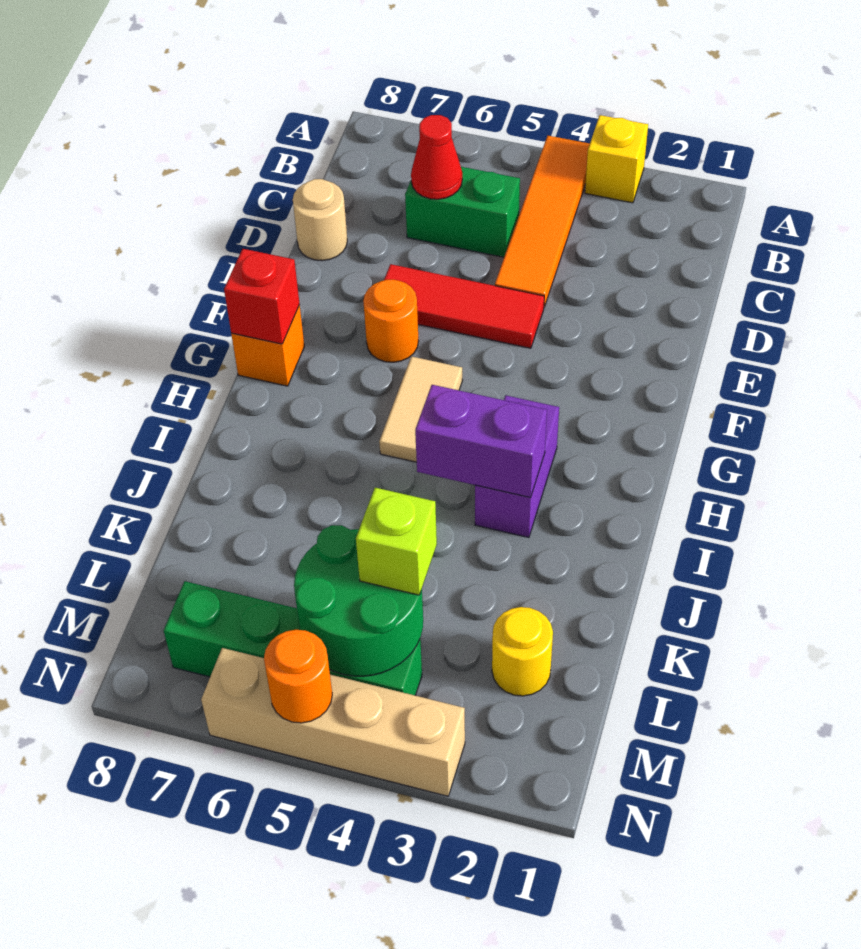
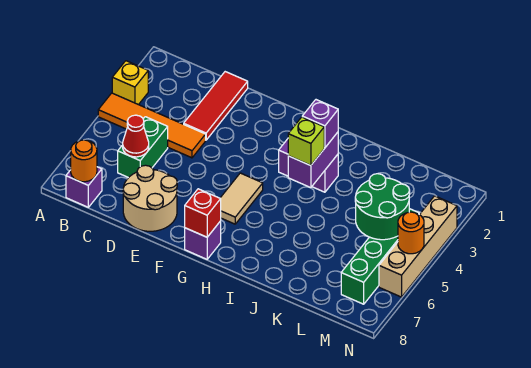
none -> purple 1x1 brick [66,167,102,207]
tan 1x1 round brick [293,179,347,261] -> tan 2x2 round brick [123,165,177,231]
red 1x3 tile [384,264,544,348] -> red 1x3 tile moved to [184,72,248,140]
orange 1x1 round brick [363,280,419,362] -> orange 1x1 round brick moved to [71,140,97,182]
tan 1x2 tile [379,356,463,462] -> tan 1x2 tile turned to [220,173,263,224]
orange 1x1 brick [231,305,304,386] -> purple 1x1 brick [185,221,221,259]
none -> purple 1x1 brick [302,100,338,148]
yellow 1x1 round brick [492,607,553,696] -> none
lime 1x1 brick [356,488,437,595] -> lime 1x1 brick moved to [288,117,324,166]

